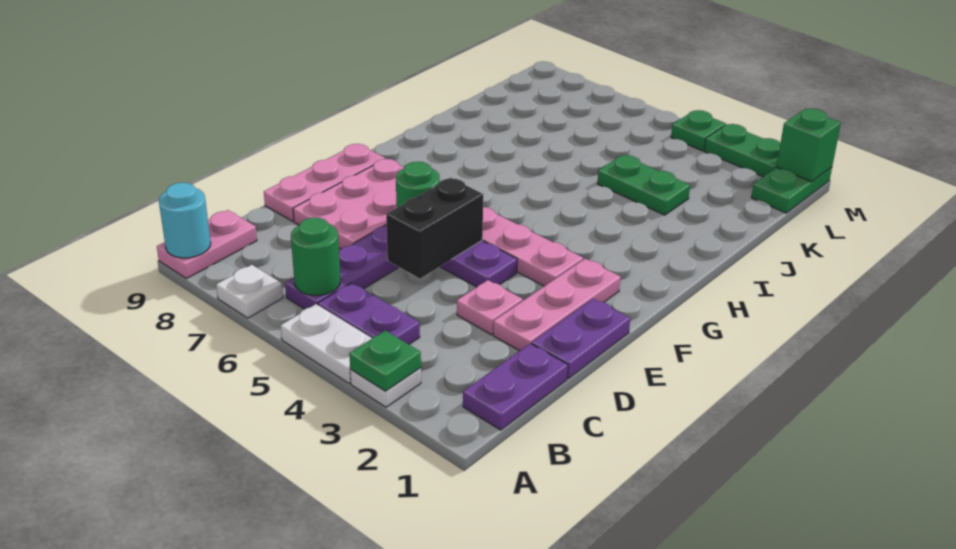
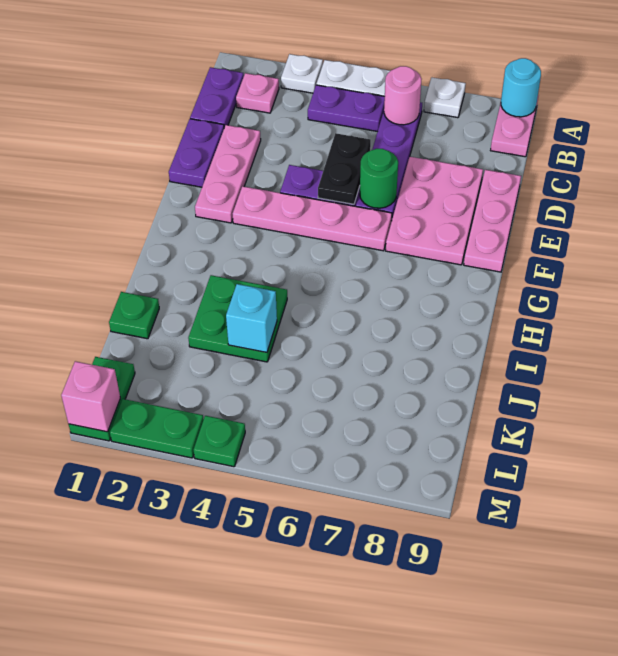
green 1x1 plate [350,331,421,391] -> green 1x1 plate moved to [109,292,159,339]
green 1x1 round brick [291,218,341,295] -> pink 1x1 round brick [384,66,422,125]
pink 1x1 plate [457,280,523,335] -> pink 1x1 plate moved to [236,73,279,113]
black 1x2 brick [386,178,483,279] -> black 1x2 plate [318,133,371,204]
green 1x2 plate [597,155,690,215] -> green 2x2 plate [188,275,287,362]
none -> cyan 1x1 brick [226,284,277,352]
green 1x1 brick [777,109,841,182] -> pink 1x1 brick [61,361,120,432]

